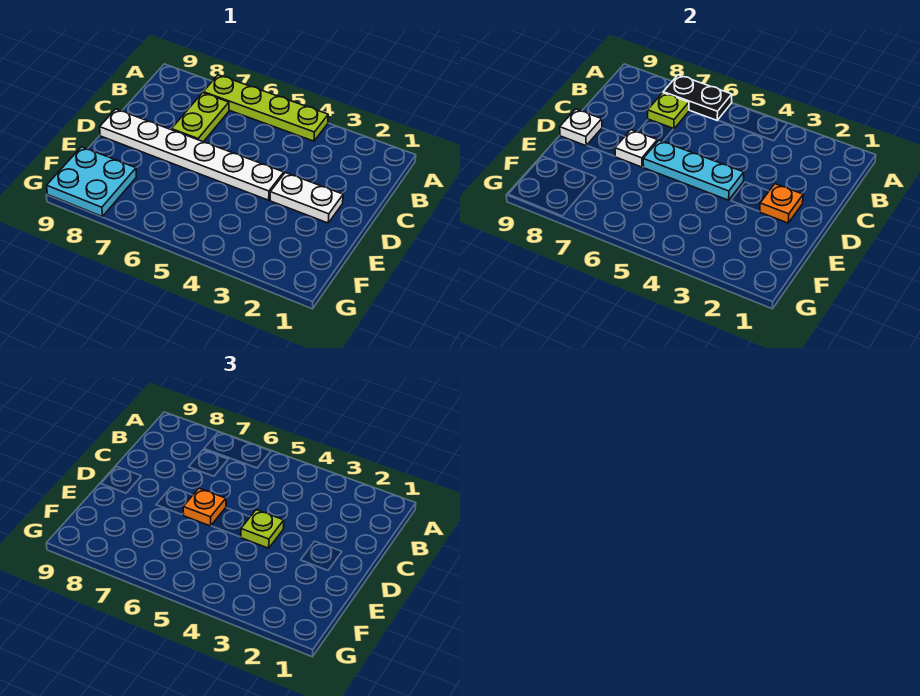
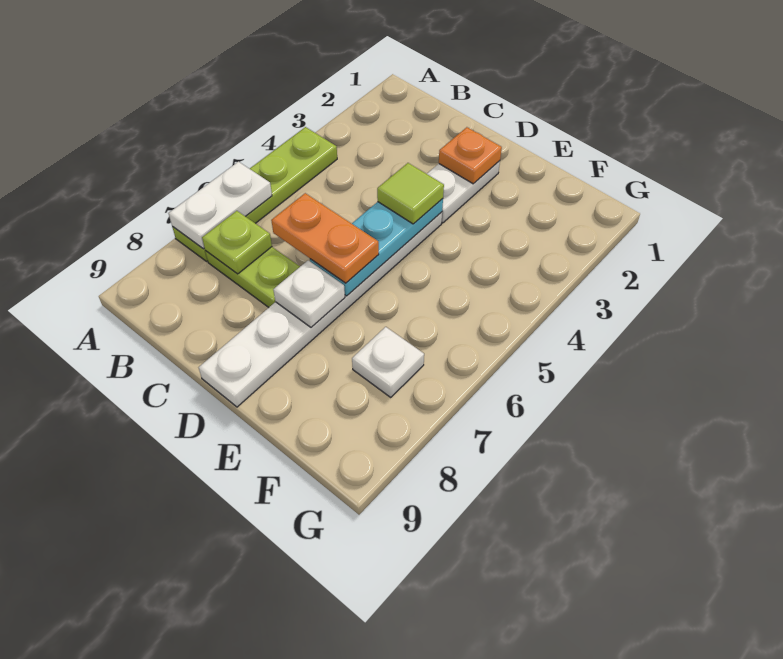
black 1x2 plate [663,75,732,120] -> white 1x2 plate [168,162,272,249]
lime 1x1 plate [241,510,284,548] -> lime 1x1 tile [377,163,444,224]
orange 1x1 plate [183,488,226,526] -> orange 1x2 plate [271,193,379,283]
white 1x1 plate [560,109,602,146] -> white 1x1 plate moved to [352,327,424,397]
cyan 2x2 plate [47,147,136,217] -> none

